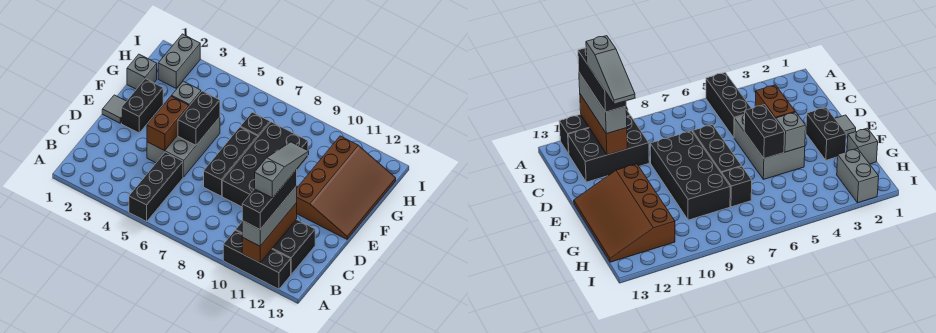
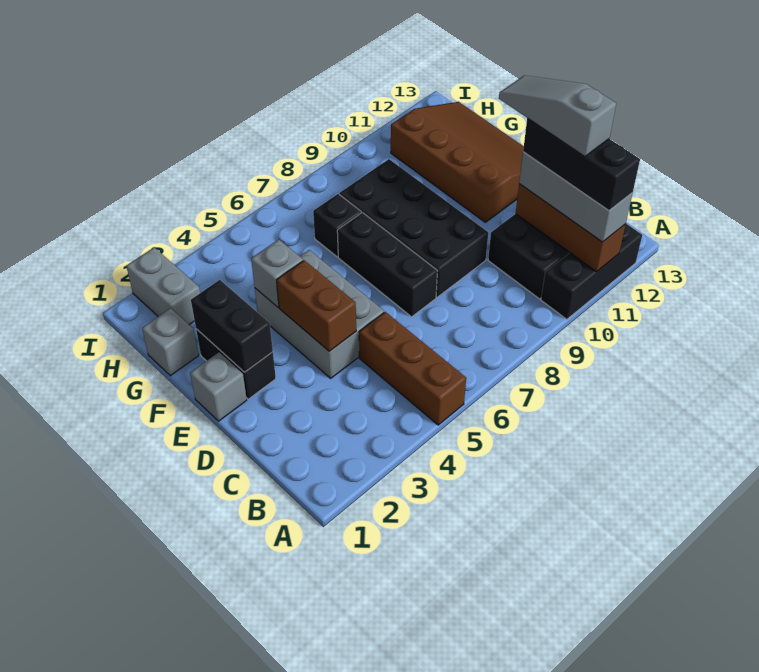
black 1x3 brick [129,152,183,221] -> brown 1x3 brick [359,312,466,425]
grey 1x1 tile [102,95,126,123] -> grey 1x1 brick [190,352,247,421]
black 1x2 brick [178,91,220,145] -> black 1x2 brick moved to [191,280,273,372]

